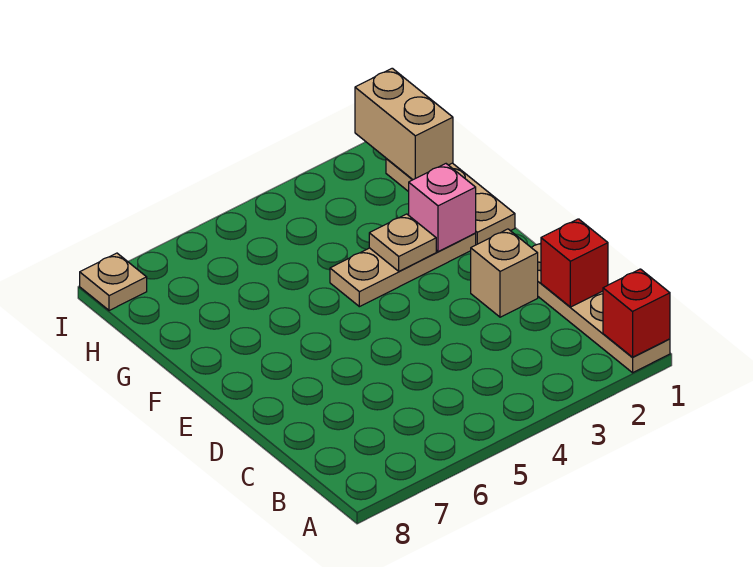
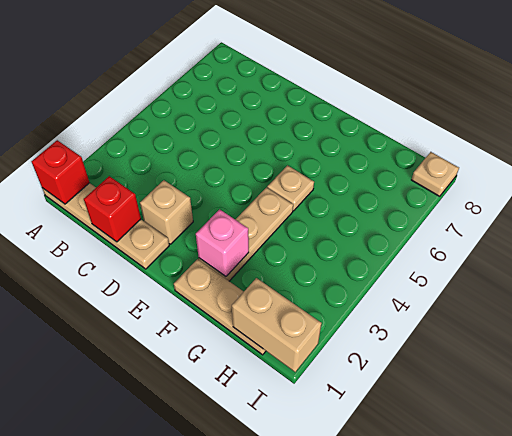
tan 1x1 plate [369,214,436,271] -> tan 1x1 plate moved to [267,165,314,211]

